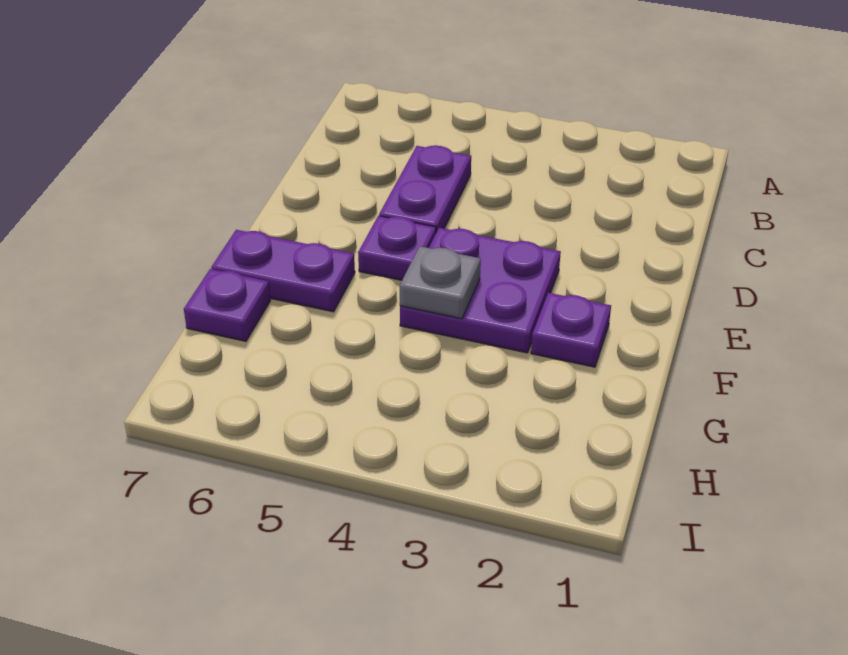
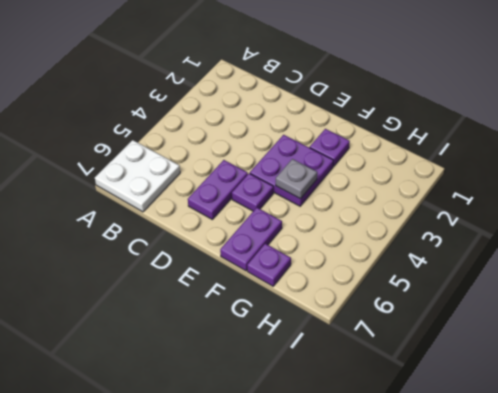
none -> white 2x2 plate [95,140,180,212]
purple 1x2 plate [379,146,471,232] -> purple 1x2 plate turned to [188,160,248,219]

